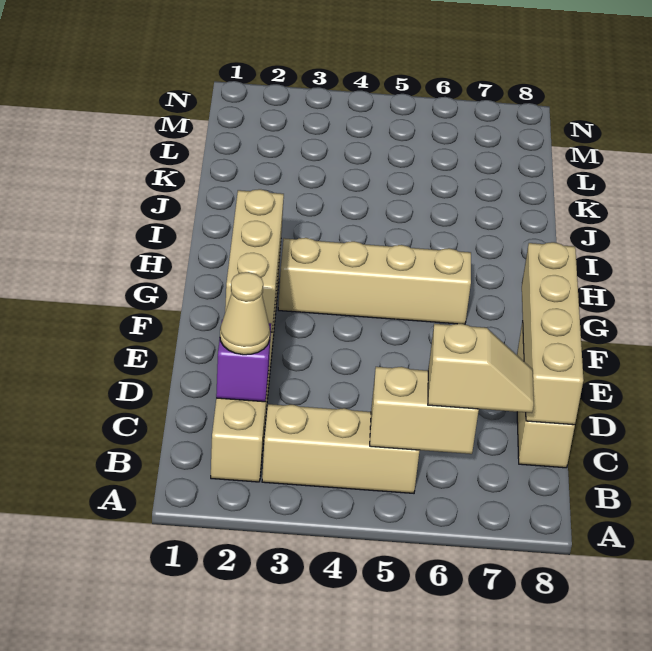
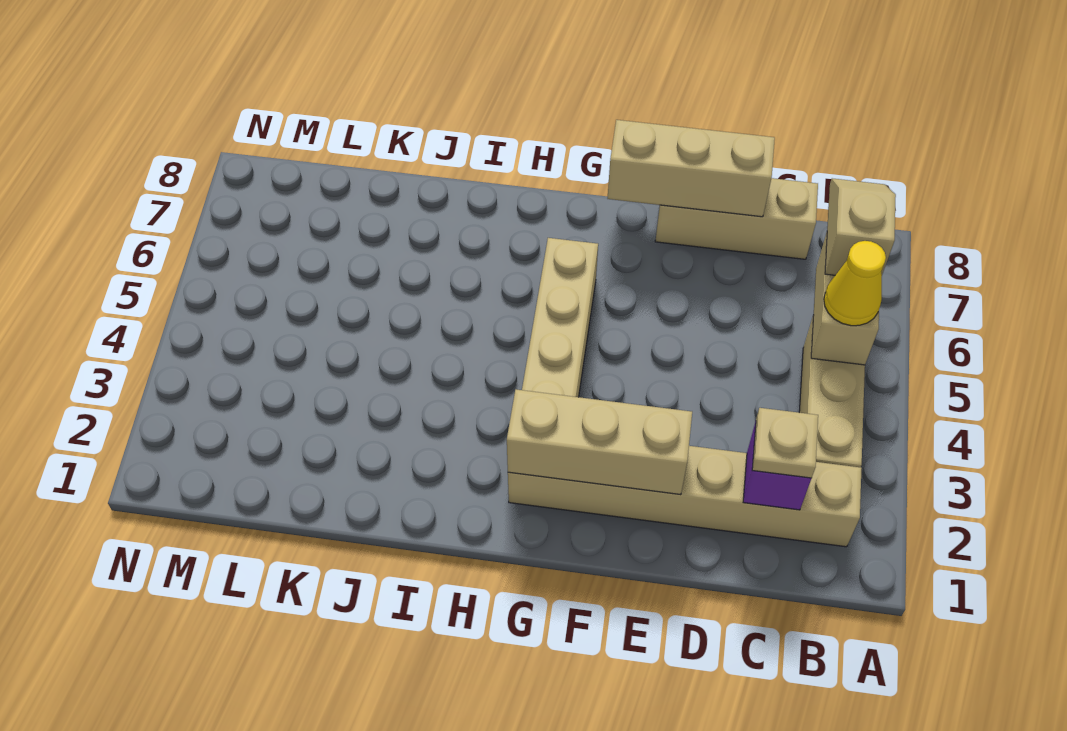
none -> yellow 1x1 cone [824,241,886,326]
tan 1x1 cone [220,272,270,355] -> tan 1x1 plate [752,408,818,478]
tan 1x4 brick [522,242,583,425] -> tan 1x3 brick [608,120,775,217]

